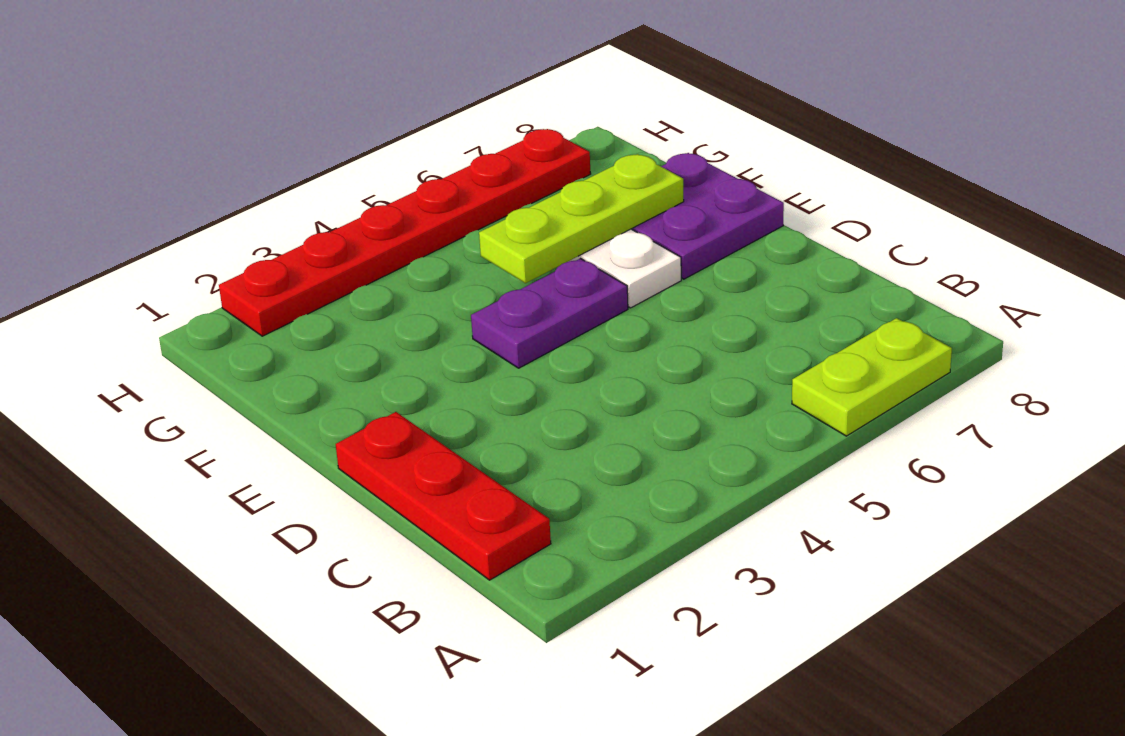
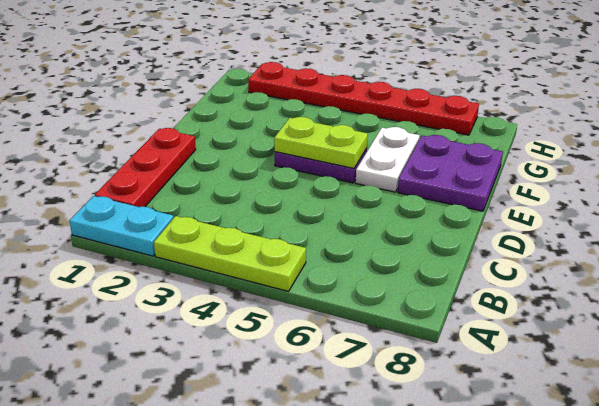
none -> cyan 1x2 plate [69,196,174,256]
lime 1x2 plate [792,318,952,436] -> lime 1x2 plate moved to [274,117,368,168]
lime 1x3 plate [479,154,684,283] -> lime 1x3 plate moved to [154,216,306,291]

